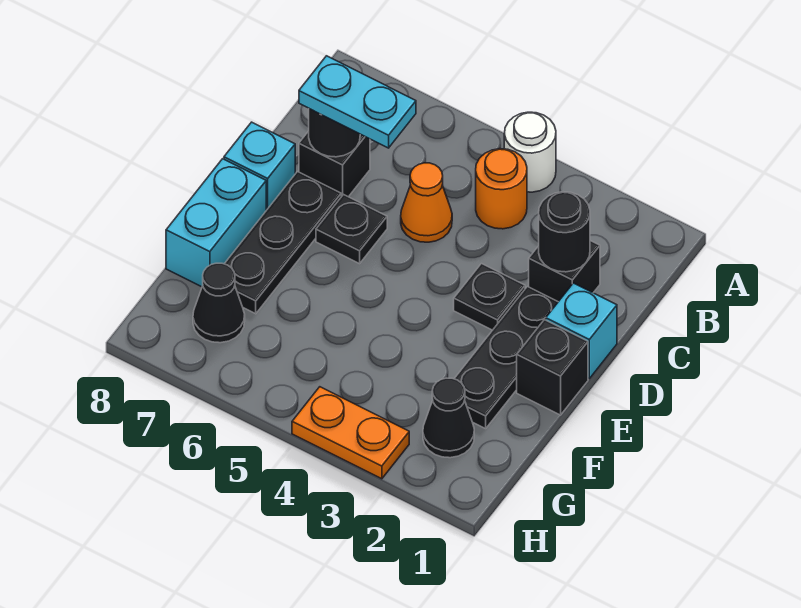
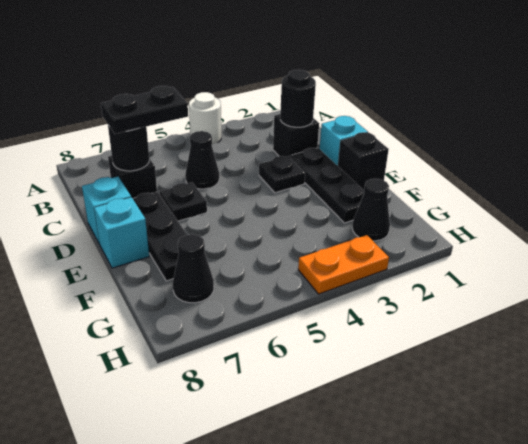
orange 1x1 round brick [476,149,527,229] -> none
orange 1x1 cone [401,163,452,242] -> black 1x1 cone [185,131,219,189]
cyan 1x2 plate [299,56,416,148] -> black 1x2 plate [101,86,188,134]
cyan 1x2 brick [166,159,266,287] -> cyan 1x1 brick [94,197,149,268]

